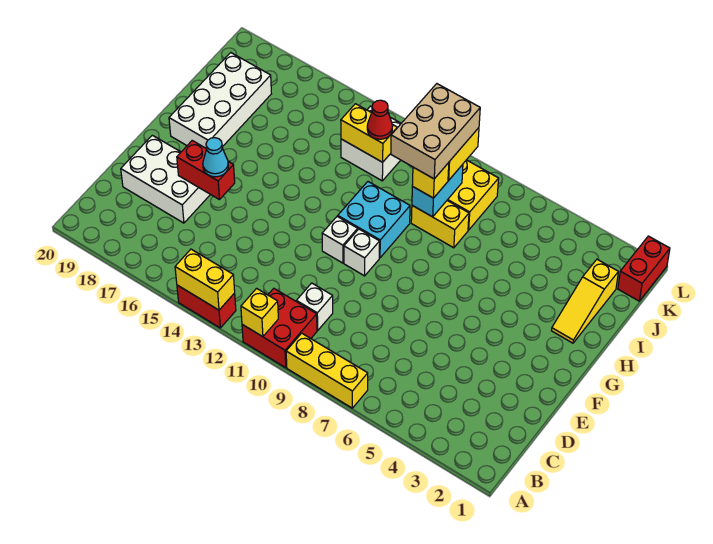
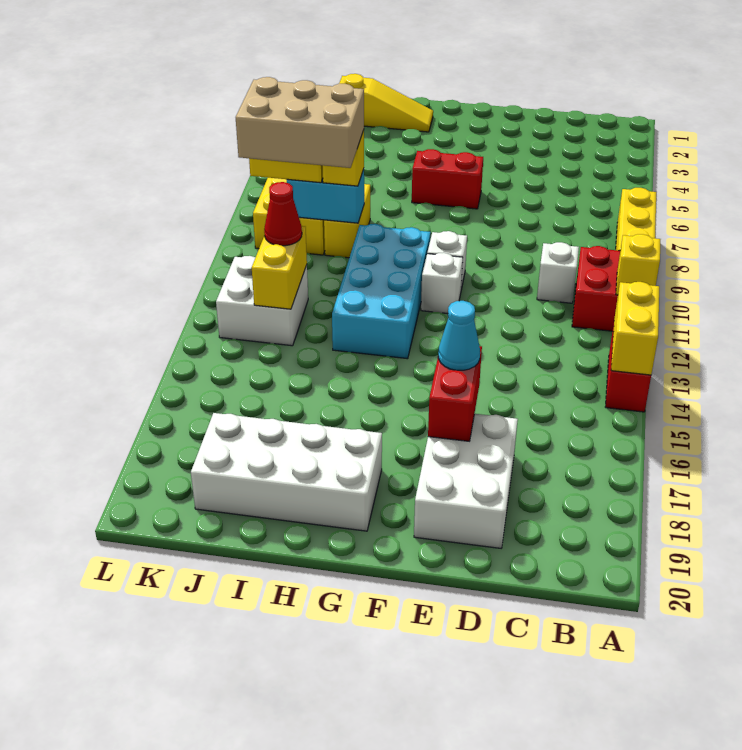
cyan 2x2 brick [338,182,410,258] -> cyan 2x4 brick [332,224,431,359]
red 1x2 brick [618,236,670,301] -> red 1x2 brick moved to [412,149,483,209]

